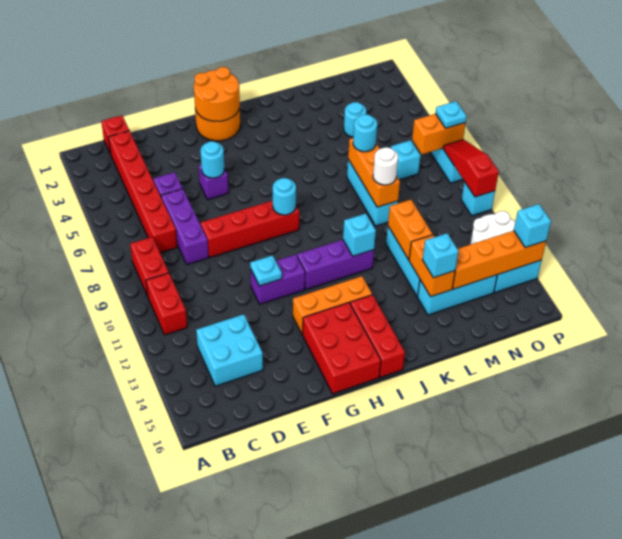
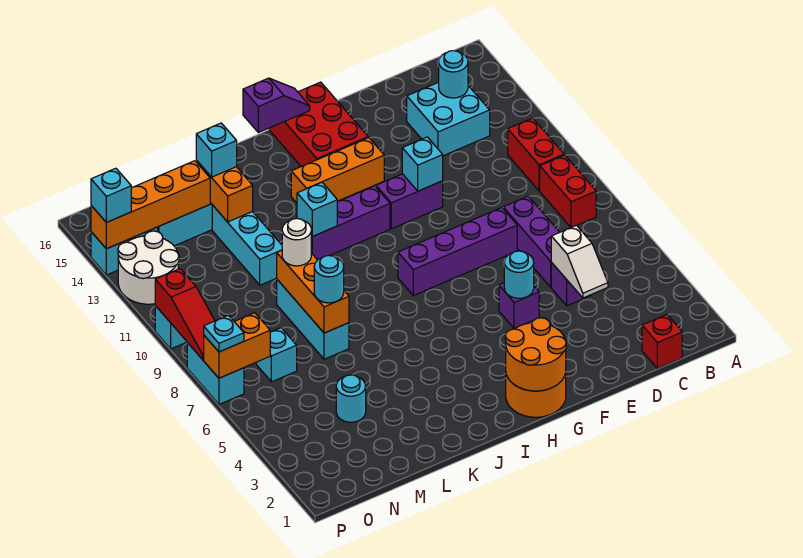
red 1x6 brick [108,131,177,253] -> none
none -> white 1x2 slope [551,225,608,298]
red 1x4 brick [201,201,299,257] -> purple 1x4 brick [398,208,517,296]
cyan 1x1 plate [250,255,282,286] -> cyan 1x1 brick [402,137,443,191]
cyan 1x1 round brick [272,178,296,215] -> cyan 1x1 round brick moved to [439,51,468,98]
none -> purple 1x2 slope [243,78,310,133]
red 1x3 brick [350,295,405,377] -> none
orange 1x2 brick [388,200,433,260] -> none

